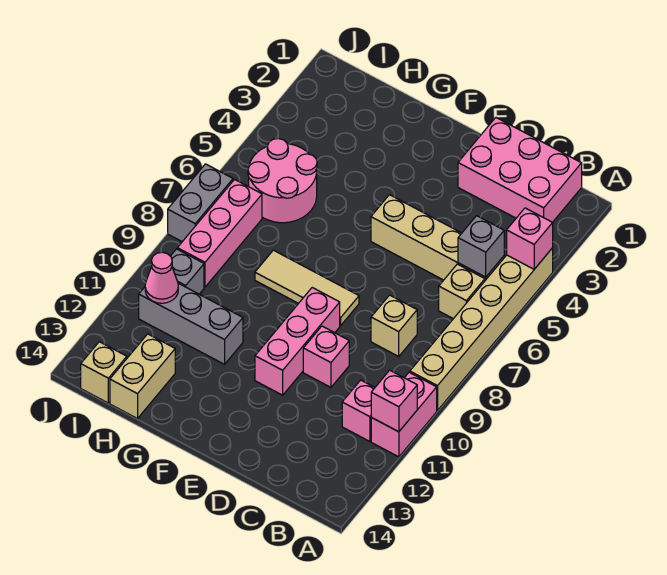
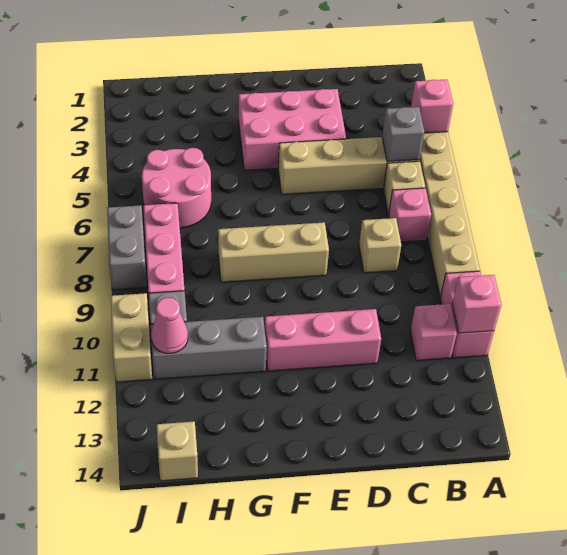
pink 2x3 brick [458,118,582,222] -> pink 2x3 brick moved to [239,89,346,170]
pink 1x1 brick [303,326,349,387] -> pink 1x1 brick moved to [389,188,431,242]
tan 1x3 tile [255,250,359,326] -> tan 1x3 brick [218,222,329,282]
pink 1x3 brick [255,288,340,395] -> pink 1x3 brick turned to [265,309,381,371]
tan 1x2 brick [110,334,175,419] -> tan 1x2 brick moved to [111,293,152,382]

